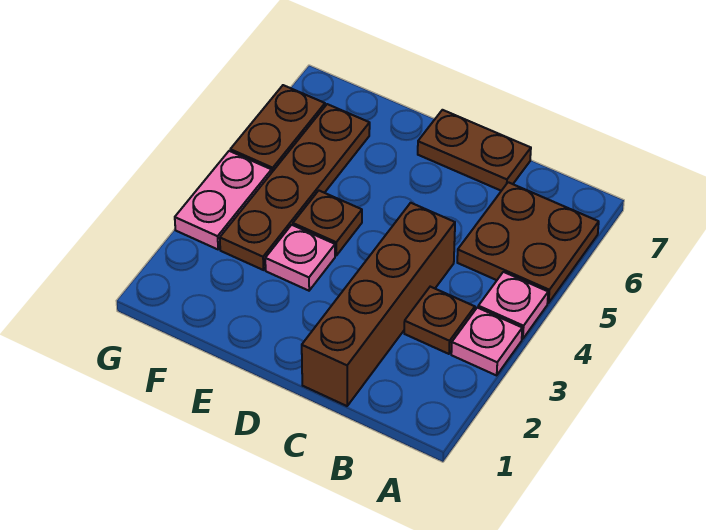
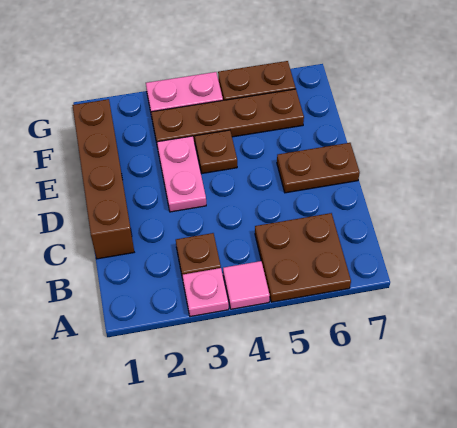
pink 1x1 plate [478,272,548,339] -> pink 1x1 tile [223,261,270,309]
brown 1x4 brick [302,203,455,406] -> brown 1x4 brick turned to [72,99,134,259]
brown 1x2 plate [418,110,531,191] -> brown 1x2 plate turned to [277,143,360,193]
pink 1x1 plate [265,225,335,291] -> pink 1x2 plate [157,136,206,212]

